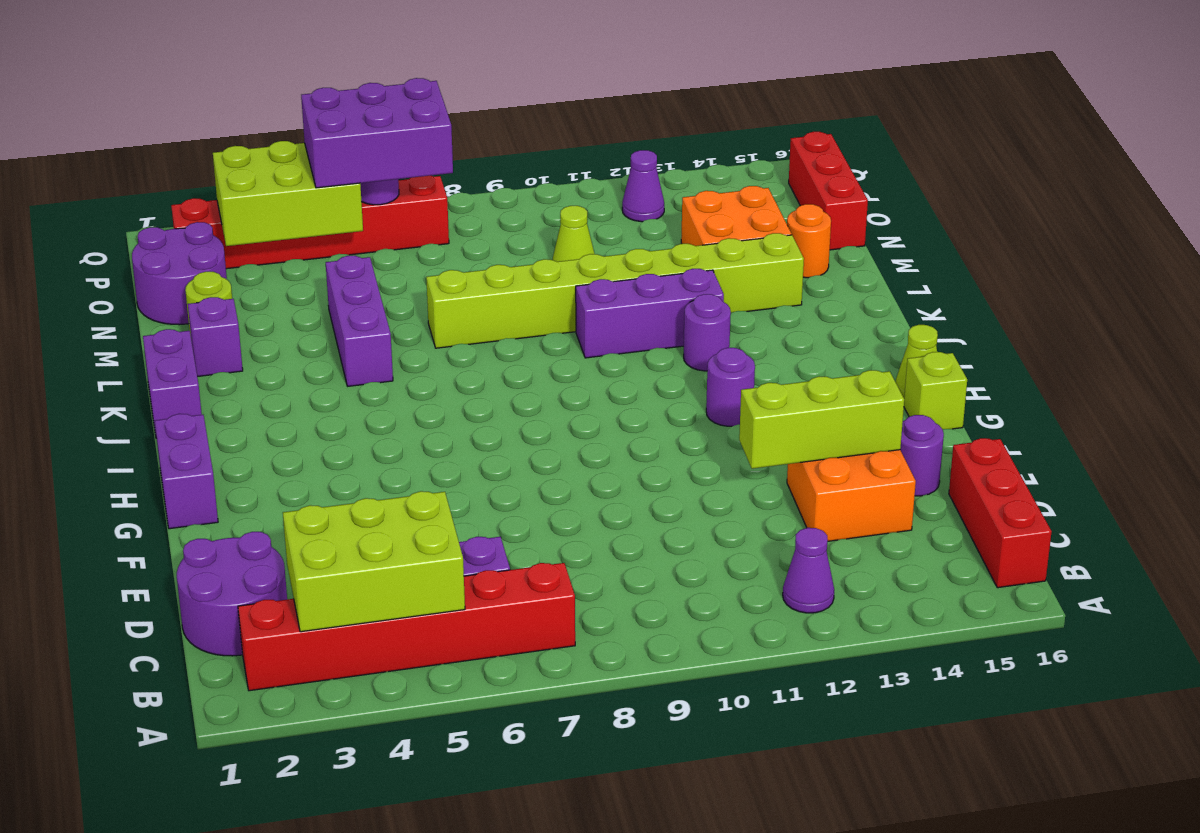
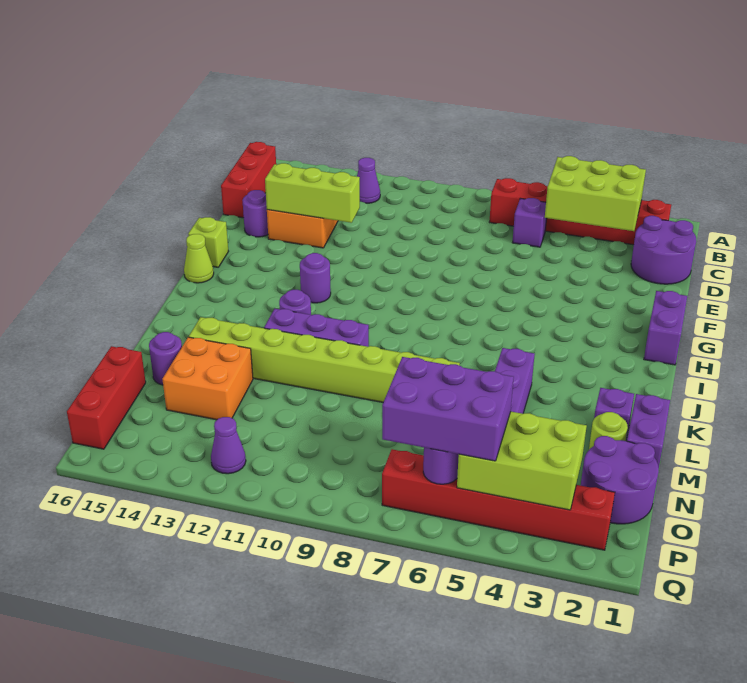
purple 1x2 brick [143,329,202,438] -> purple 1x2 brick moved to [627,394,670,467]
orange 1x1 round brick [787,204,831,278] -> purple 1x1 round brick [149,332,182,385]
lime 1x1 cone [553,206,595,262] -> none

